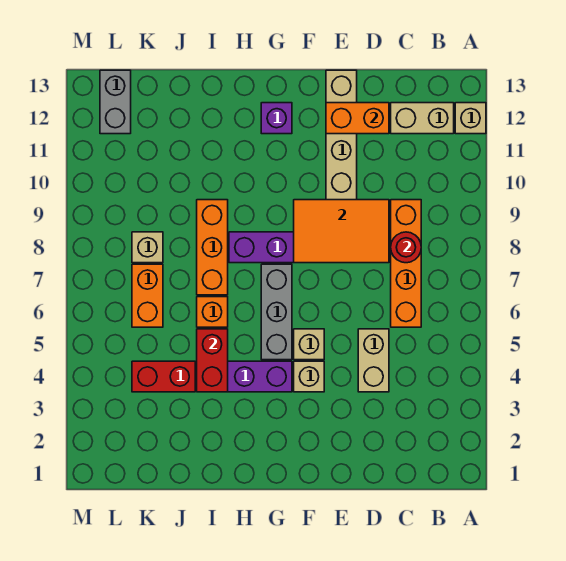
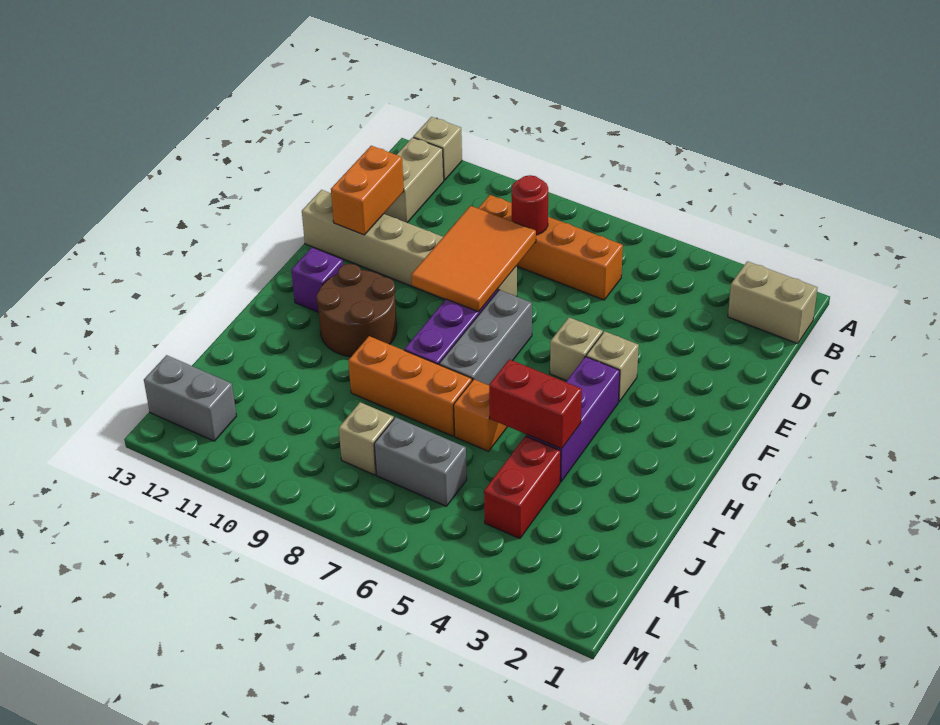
tan 1x2 brick [358,329,389,392] -> tan 1x2 brick moved to [728,261,818,344]
grey 1x3 brick [261,264,292,360] -> grey 1x3 brick turned to [439,290,532,385]
none -> brown 2x2 round brick [316,264,397,357]
orange 1x2 brick [132,264,163,327] -> grey 1x2 brick [374,417,467,506]

